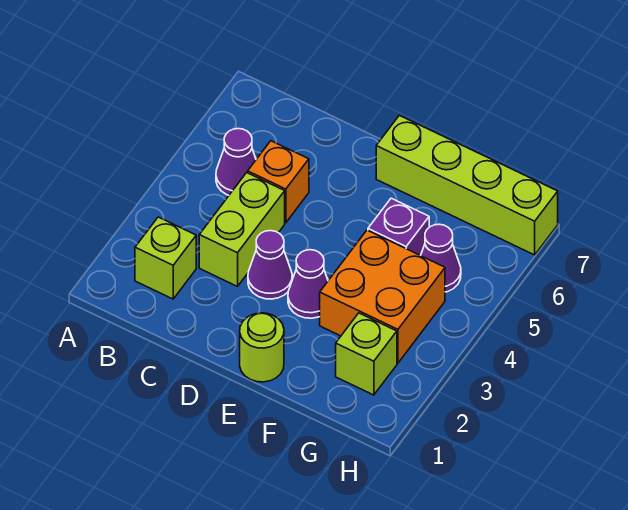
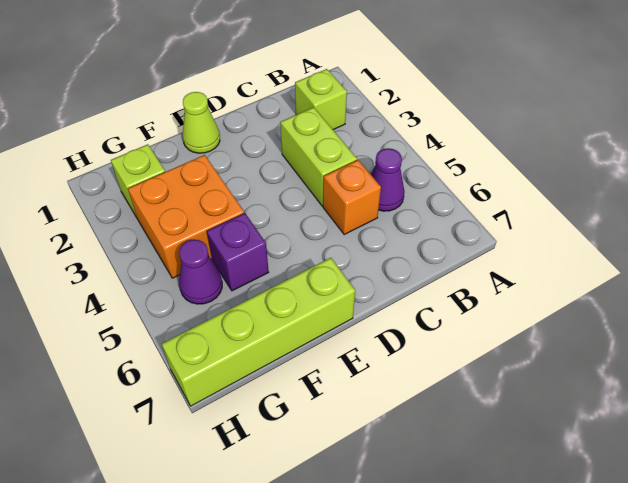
purple 1x1 cone [248,231,292,299] -> none
lime 1x1 round brick [240,313,284,382] -> lime 1x1 cone [183,92,220,153]
purple 1x1 cone [288,250,328,318] -> none

